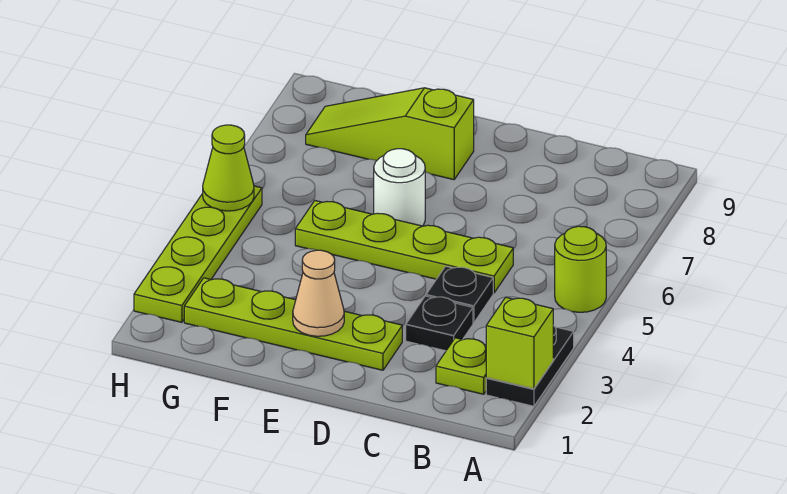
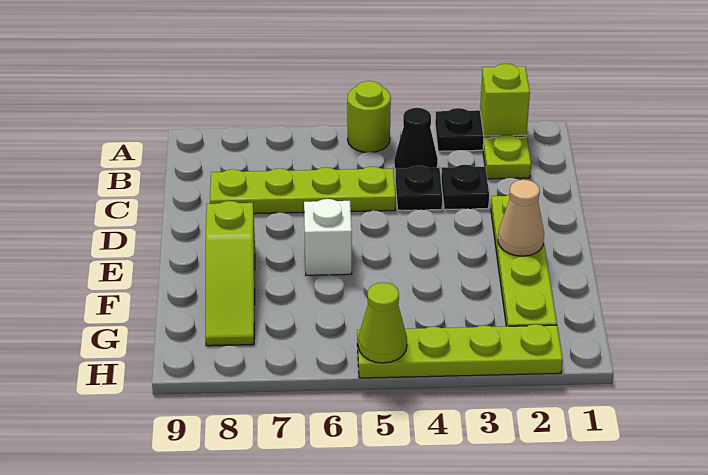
none -> black 1x1 cone [394,108,438,170]
lime 1x4 plate [295,201,513,293] -> lime 1x4 plate turned to [210,167,396,214]
white 1x1 round brick [374,149,425,226] -> white 1x1 brick [304,199,352,275]

